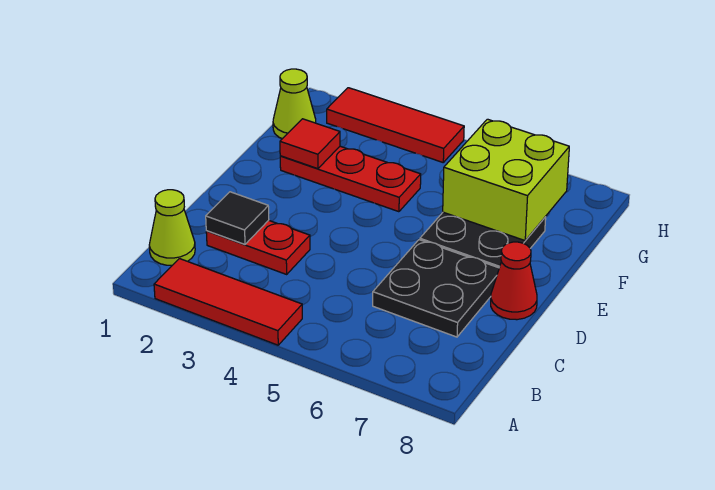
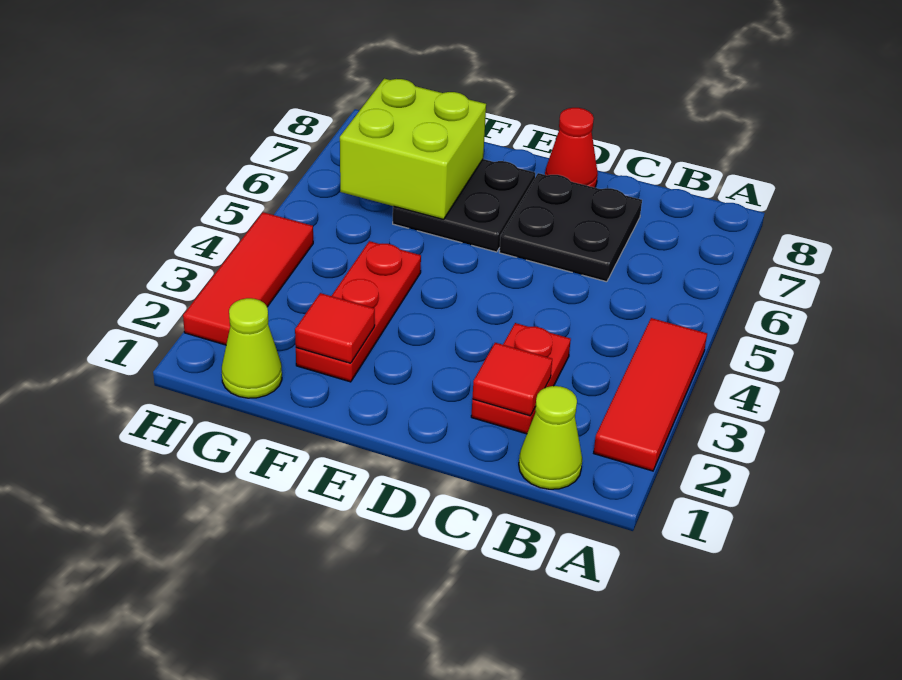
black 1x1 tile [206,192,269,244] -> red 1x1 tile [472,343,552,416]

